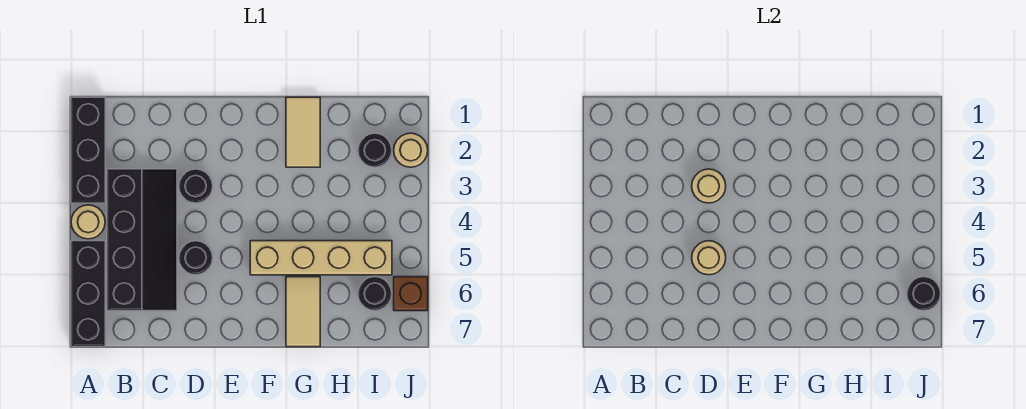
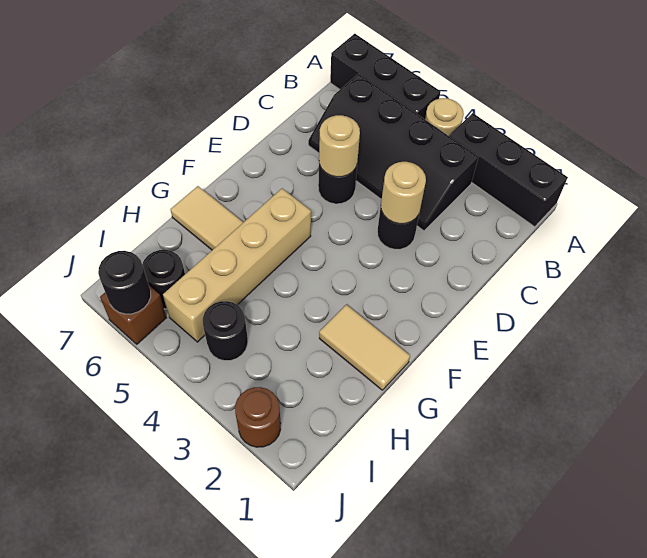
black 1x1 round brick [358,133,392,167] -> black 1x1 round brick moved to [203,301,248,361]
tan 1x1 round brick [394,133,428,167] -> brown 1x1 round brick [235,387,281,447]

